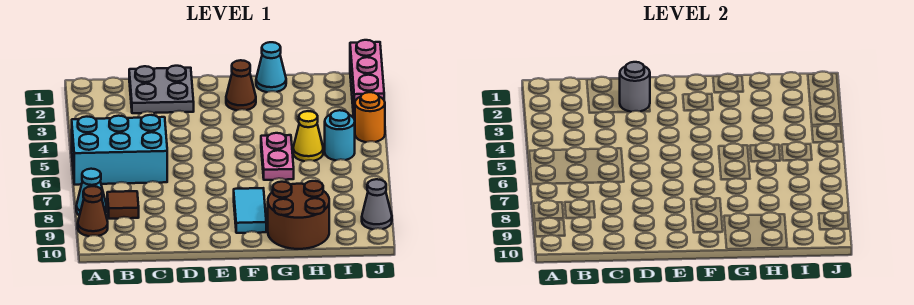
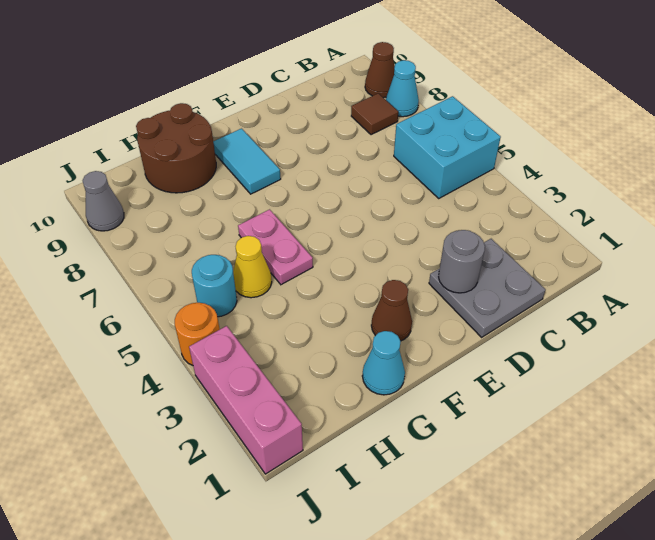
cyan 2x3 brick [72,115,167,185] -> cyan 2x2 brick [394,96,501,198]

